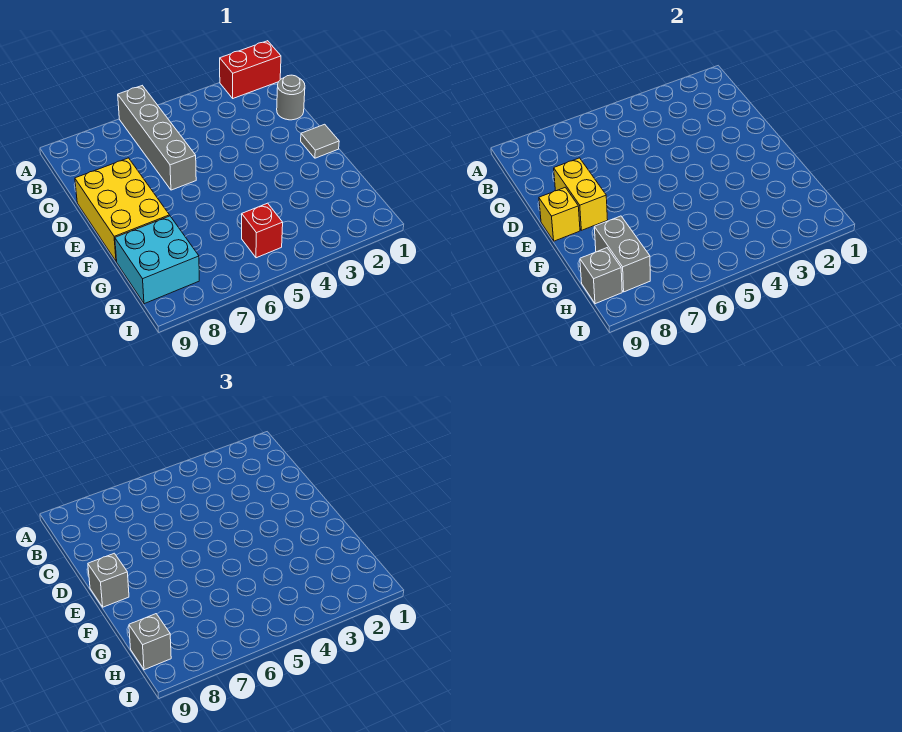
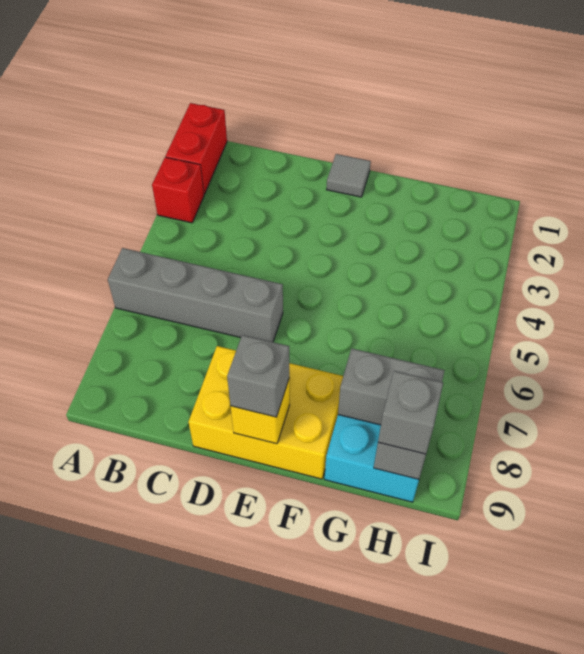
grey 1x1 round brick [277,75,305,120] -> none
yellow 1x2 brick [554,158,608,230] -> none
red 1x1 brick [242,203,283,258] -> red 1x1 brick moved to [152,157,204,223]

